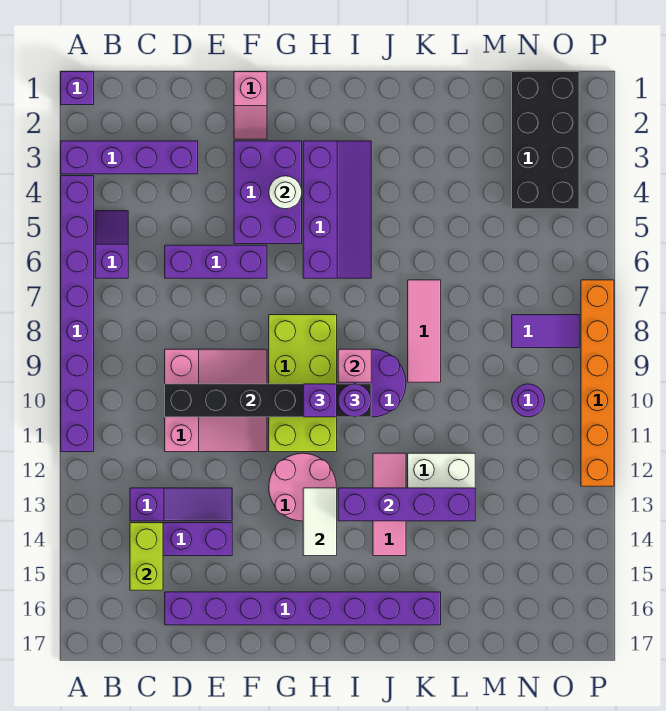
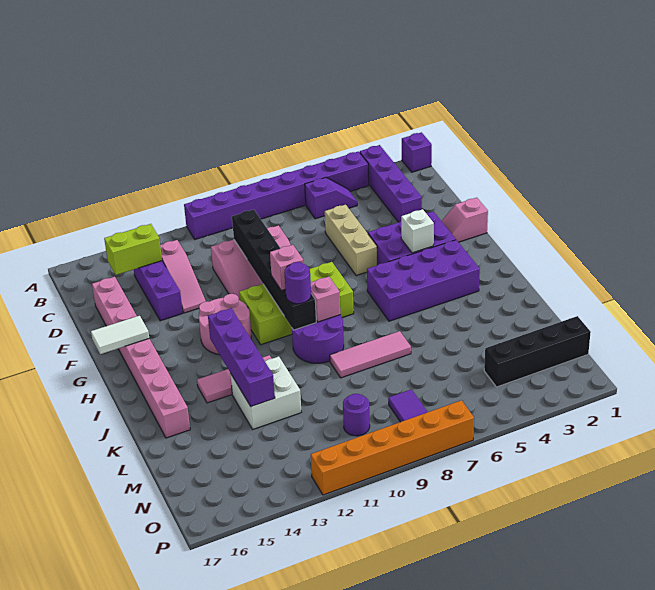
purple 1x3 slope [130,488,232,521] -> pink 1x3 slope [160,240,206,313]
purple 1x3 brick [165,245,267,278] -> tan 1x3 brick [325,205,377,276]
purple 1x8 brick [165,592,441,625] -> pink 1x8 brick [92,277,190,438]
white 1x1 round brick [269,176,302,209] -> white 1x1 brick [401,209,434,253]
purple 2x4 slope [303,141,371,278] -> purple 2x4 brick [367,240,480,321]
purple 1x1 brick [303,384,337,417] -> pink 1x1 brick [270,245,303,290]
white 1x2 tile [303,488,337,556] -> white 1x2 tile moved to [91,316,149,354]
black 2x4 brick [512,72,579,209] -> black 1x4 brick [484,316,591,387]

